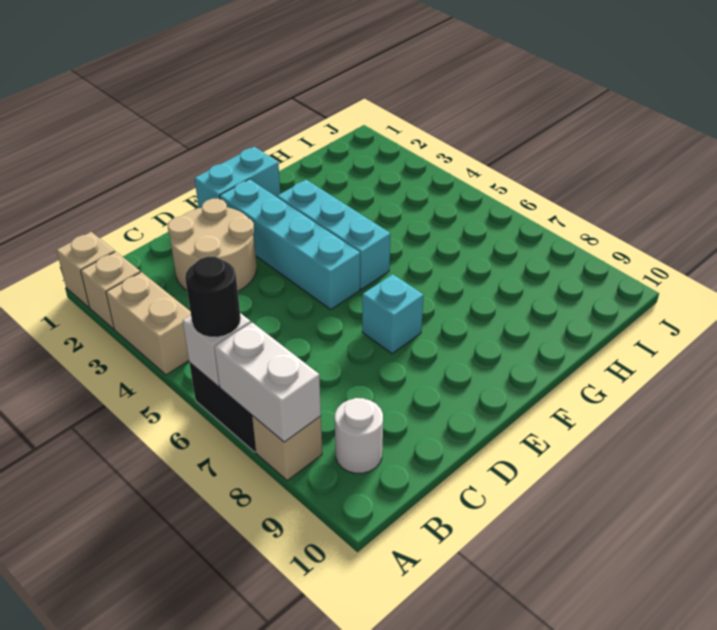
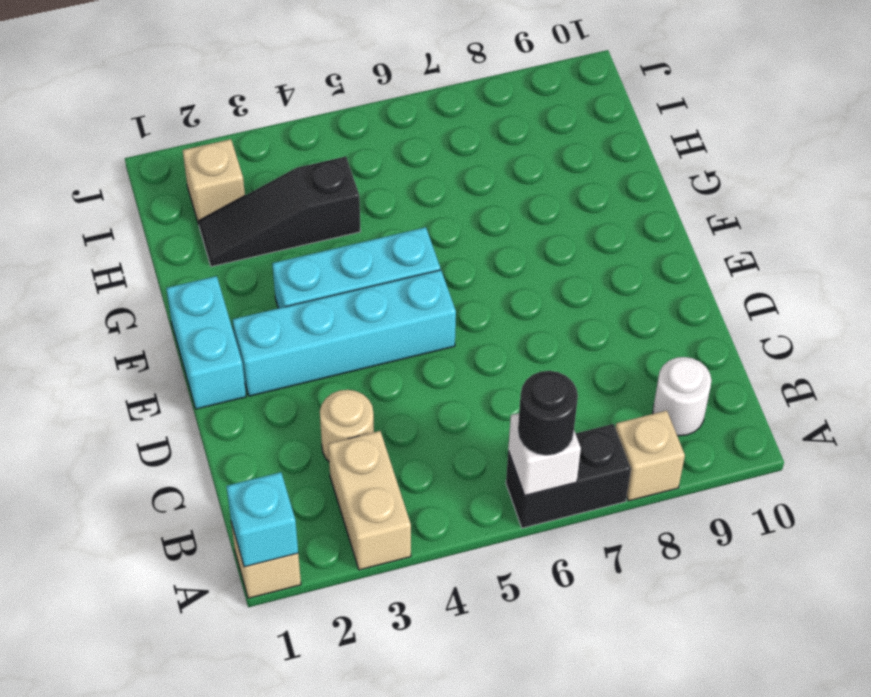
tan 1x1 brick [81,252,140,329] -> tan 1x1 brick moved to [183,139,245,223]
tan 1x2 brick [106,272,191,375] -> tan 1x2 brick turned to [328,431,411,570]
white 1x2 brick [214,323,321,442] -> none
tan 2x2 round brick [168,199,256,291] -> tan 1x1 round brick [320,390,374,461]
cyan 1x1 brick [362,274,424,354] -> cyan 1x1 brick moved to [226,472,298,567]
none -> black 1x3 slope [198,157,360,267]

